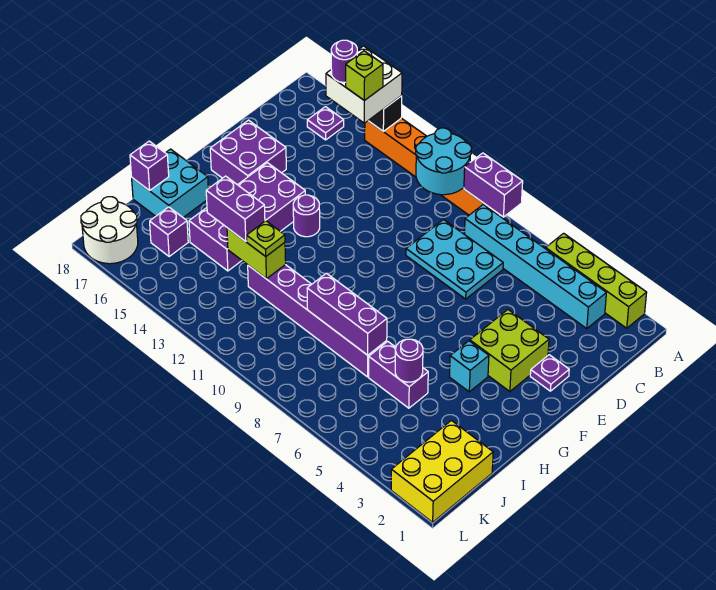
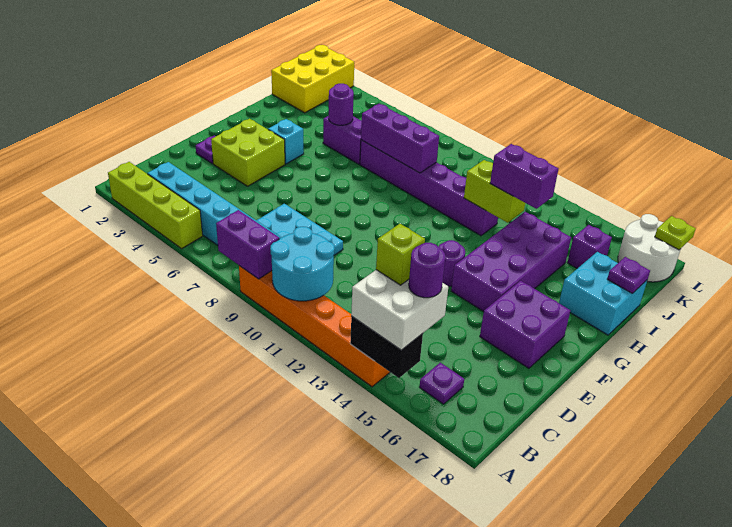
lime 1x1 plate [247,221,285,256] -> lime 1x1 plate moved to [655,216,696,250]
purple 1x1 brick [130,141,169,191] -> purple 1x1 plate [607,257,650,293]

